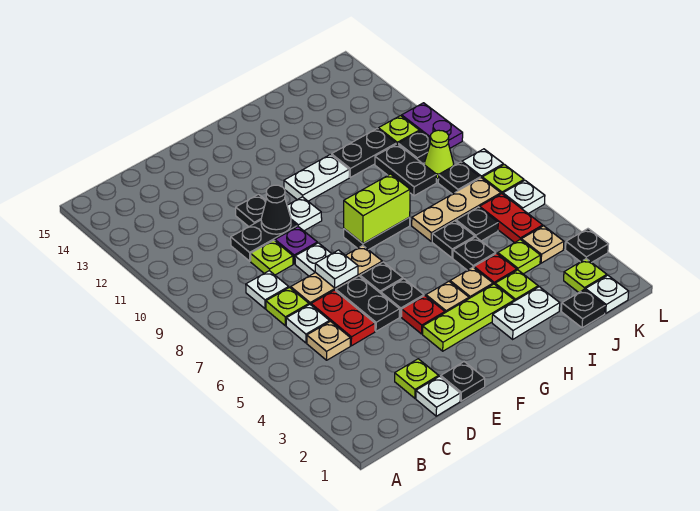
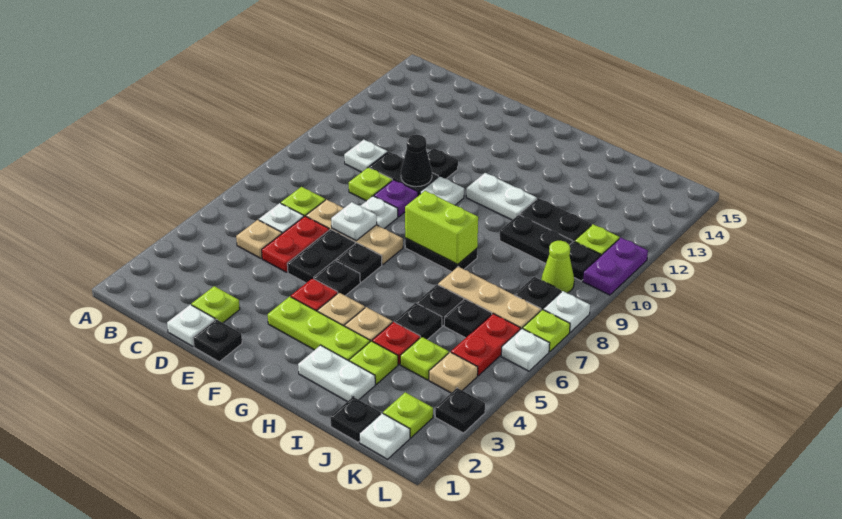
white 1x1 plate [246,271,289,309] -> white 1x1 plate moved to [344,140,387,172]
black 1x2 plate [375,144,436,196] -> black 1x2 plate turned to [500,215,572,263]

